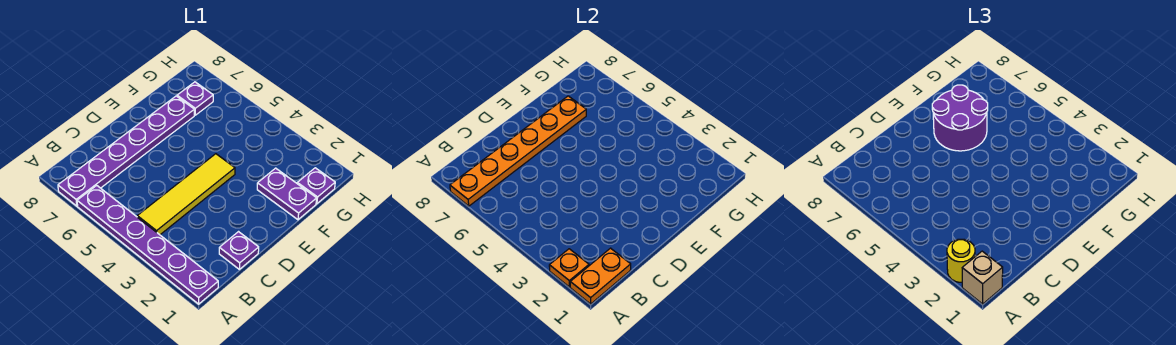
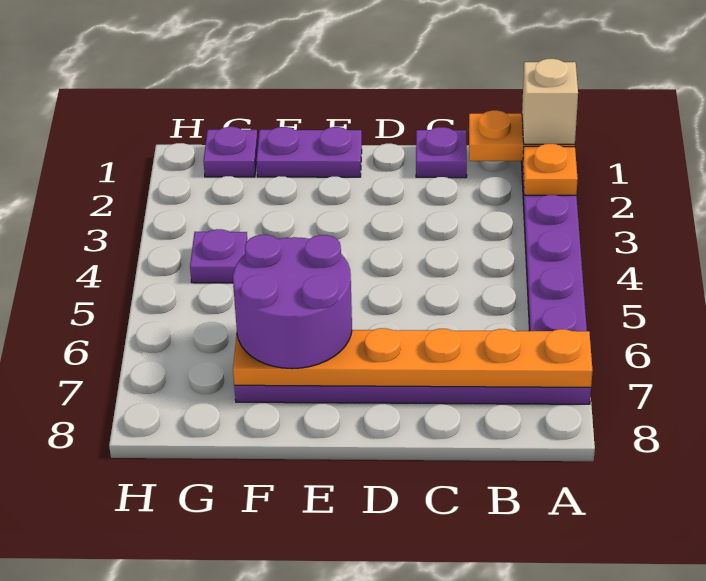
yellow 1x1 round brick [947,239,975,282] -> none
yellow 1x4 tile [137,154,235,235] -> none
purple 1x2 plate [257,168,317,220] -> purple 1x2 plate turned to [256,127,362,177]
purple 1x1 plate [177,82,213,115] -> purple 1x1 plate moved to [190,229,247,283]

